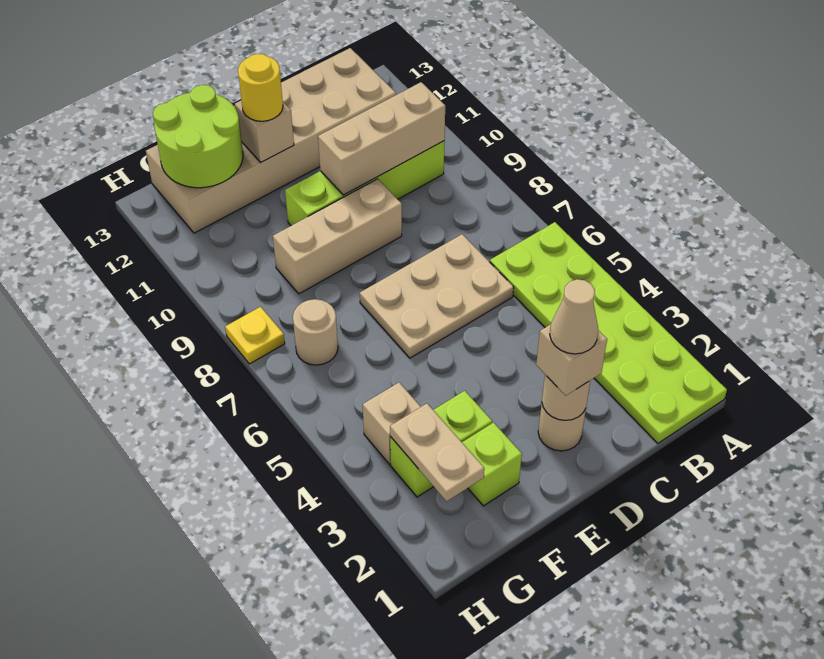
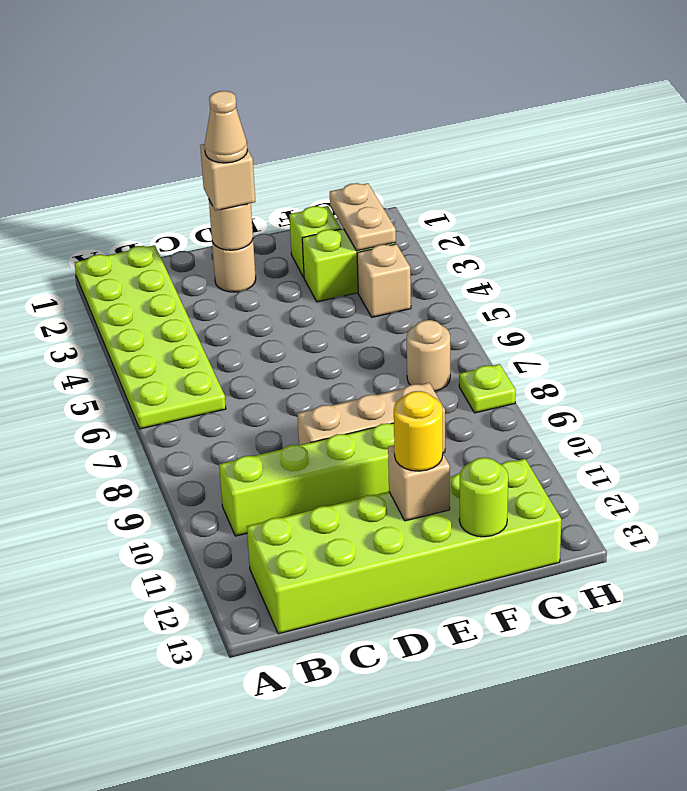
tan 1x3 brick [318,82,445,195] -> none
tan 2x6 brick [146,48,396,233] -> lime 2x6 brick [247,459,561,634]
tan 2x3 plate [360,234,514,358] -> none
lime 2x2 round brick [153,85,243,188] -> lime 1x1 round brick [459,458,508,537]
yellow 1x1 plate [225,307,285,364] -> lime 1x1 plate [459,364,516,413]

